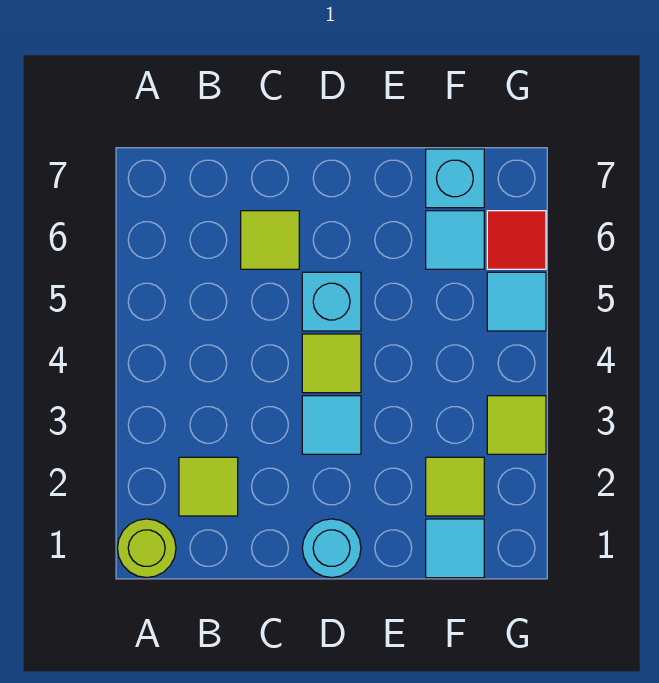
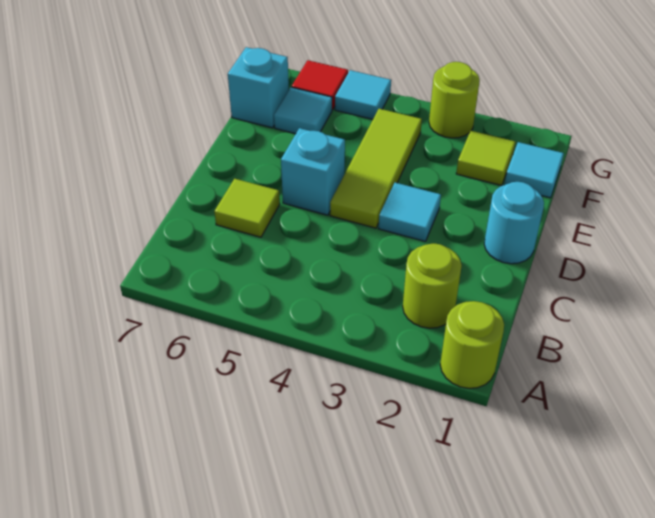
lime 1x1 tile [179,457,238,516] -> lime 1x1 round brick [403,243,462,328]
lime 1x1 tile [302,334,361,393] -> lime 1x3 tile [330,109,422,228]
lime 1x1 tile [487,396,546,454] -> lime 1x1 round brick [429,62,480,138]

